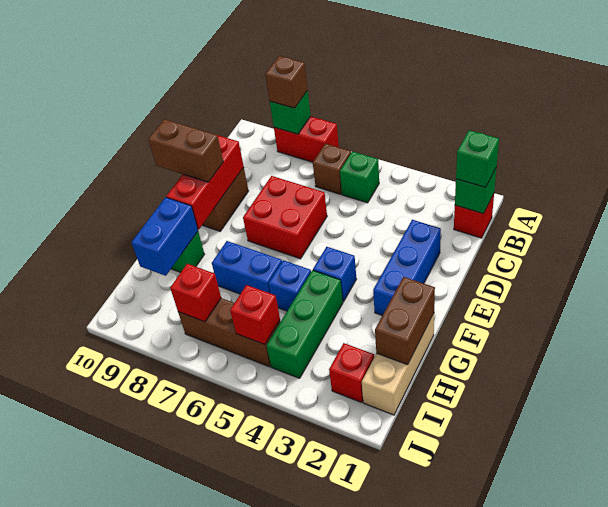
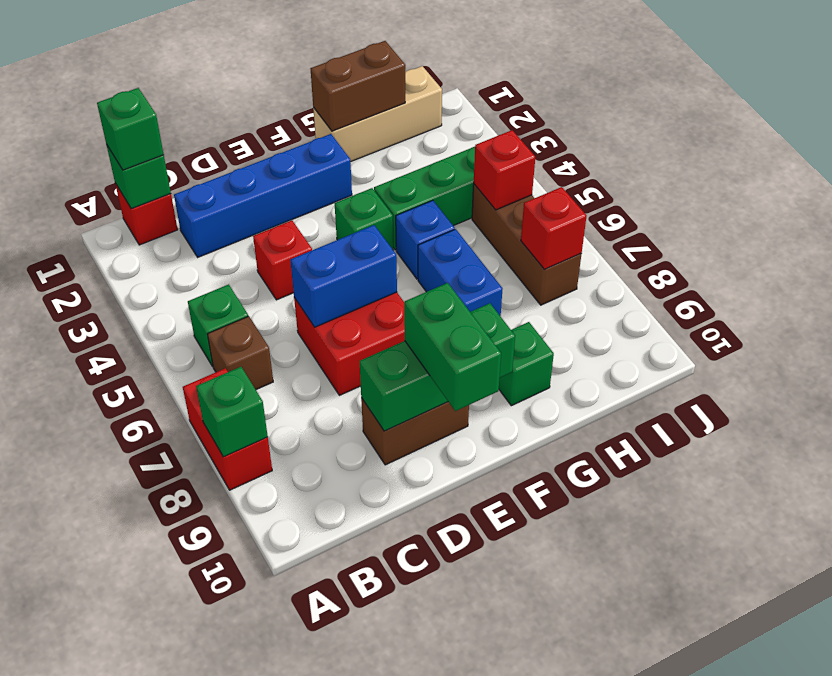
brown 1x1 brick [265,56,308,108] -> none
blue 1x3 brick [373,220,441,315] -> blue 1x4 brick [174,134,352,257]
red 1x3 brick [166,135,244,230] -> green 1x3 brick [360,303,515,431]
brown 1x2 brick [148,119,223,182] -> green 1x2 brick [404,283,501,411]
blue 1x1 brick [313,247,356,302] -> green 1x1 brick [335,188,393,249]
blue 1x2 brick [132,197,198,276] -> blue 1x2 brick moved to [290,225,397,327]
red 1x1 brick [329,343,374,403] -> red 1x1 brick moved to [253,220,312,300]

